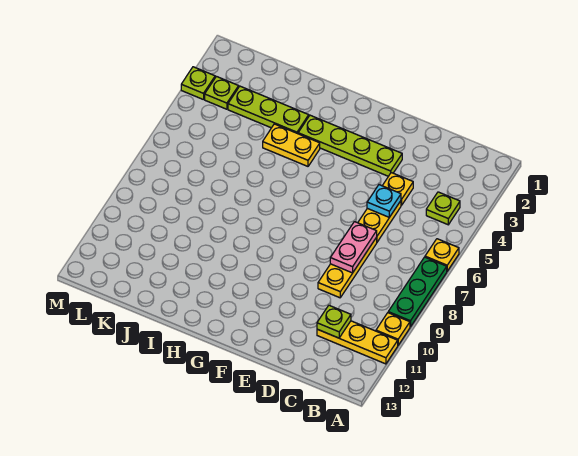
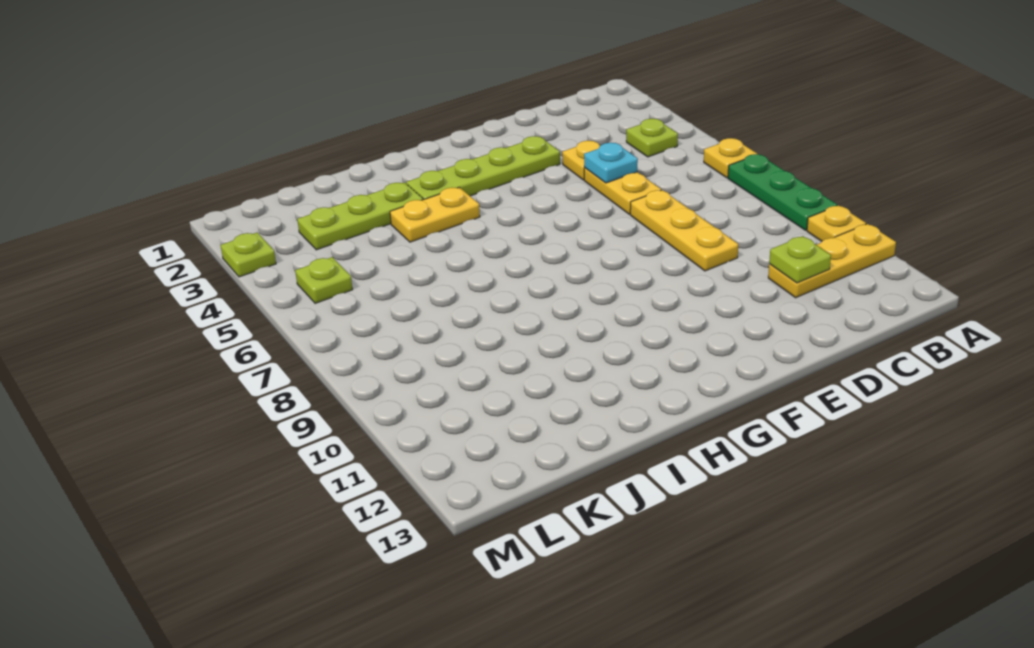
pink 1x2 plate [330,222,377,273] -> none
lime 1x1 plate [205,77,239,109] -> lime 1x1 plate moved to [295,257,353,304]

